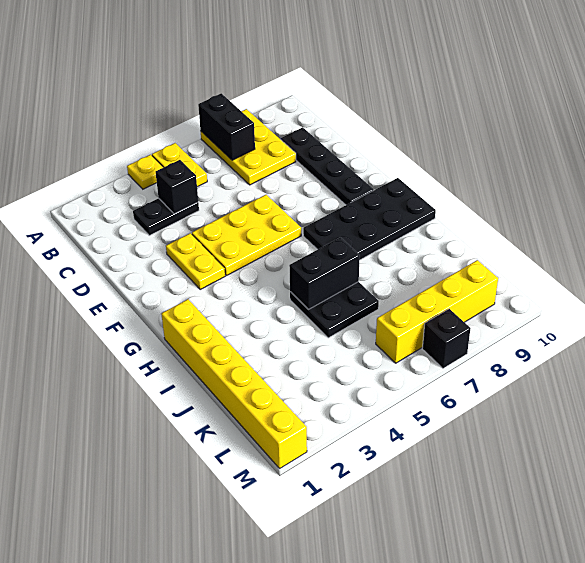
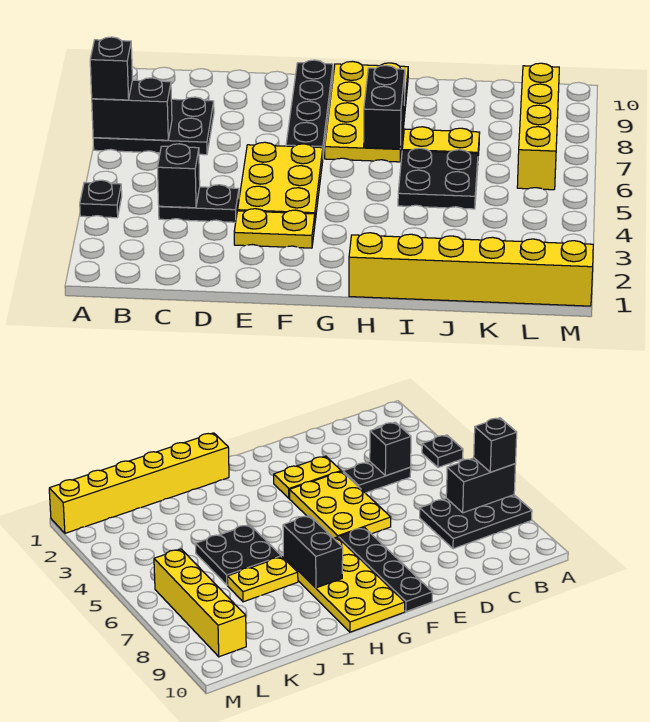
yellow 1x1 plate [127,155,163,189] -> black 1x1 plate [80,180,122,218]
yellow 1x2 plate [152,143,207,187] -> yellow 1x2 plate moved to [402,127,480,155]
yellow 2x3 plate [201,109,296,185] -> black 2x3 plate [93,97,214,155]
black 1x2 plate [133,198,199,235] -> black 1x2 plate turned to [159,185,239,222]
black 1x4 plate [281,127,374,205] -> black 1x4 plate turned to [286,60,333,155]
black 2x4 plate [303,178,436,260] -> yellow 2x4 plate [325,61,408,162]
black 1x2 brick [289,237,360,309] -> black 1x2 brick moved to [364,65,405,149]
black 1x1 brick [422,309,471,368] -> black 1x1 brick moved to [90,37,132,100]

